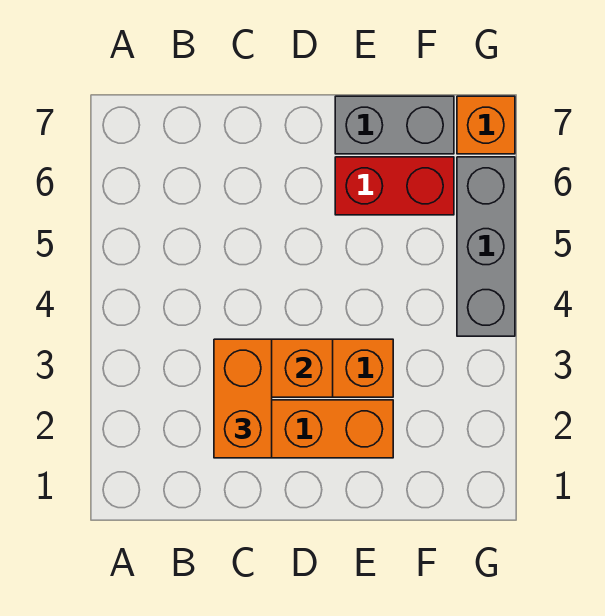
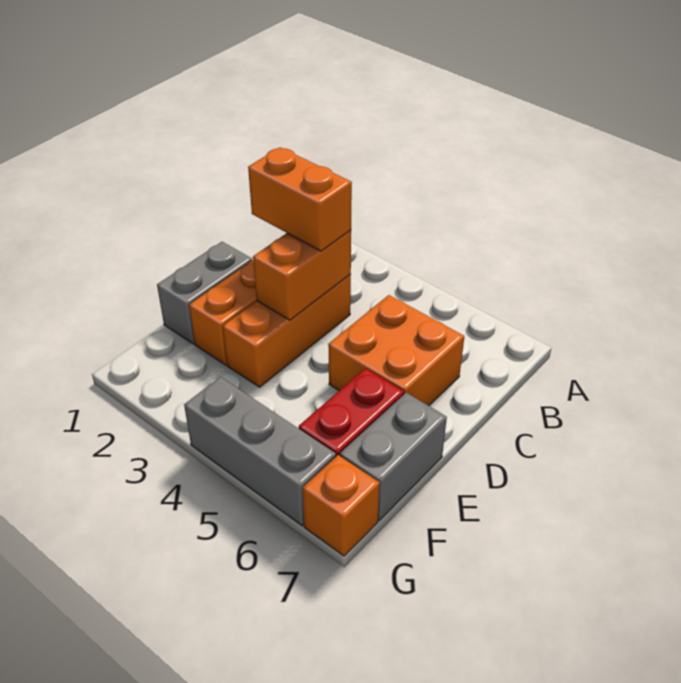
none -> orange 2x2 brick [328,295,464,406]
none -> grey 1x2 brick [157,242,252,344]

